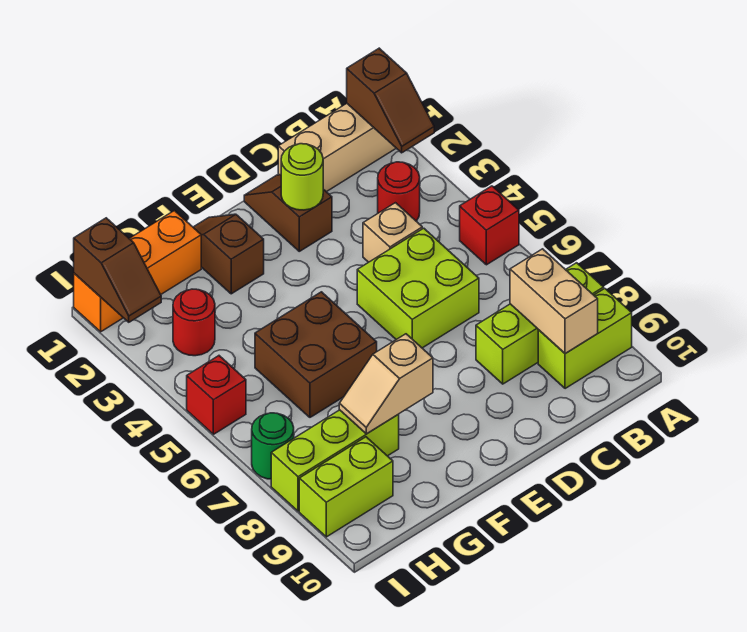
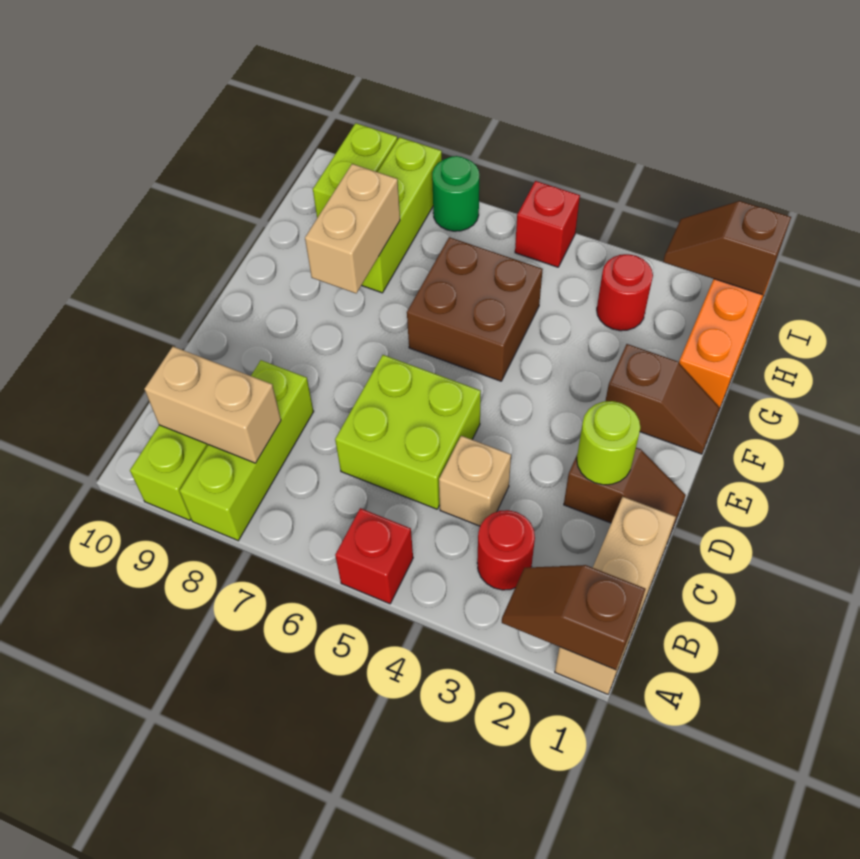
tan 1x2 slope [339,334,433,434] -> tan 1x2 brick [305,164,400,293]

